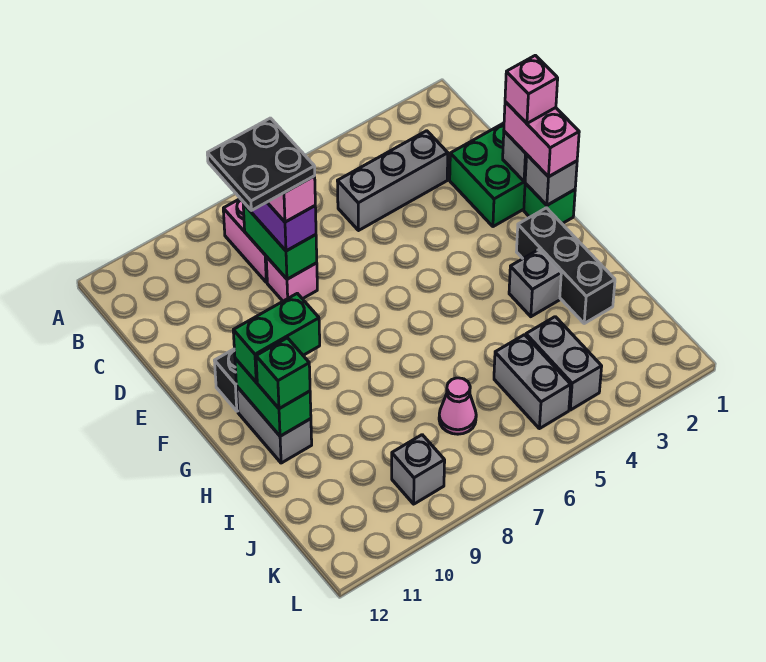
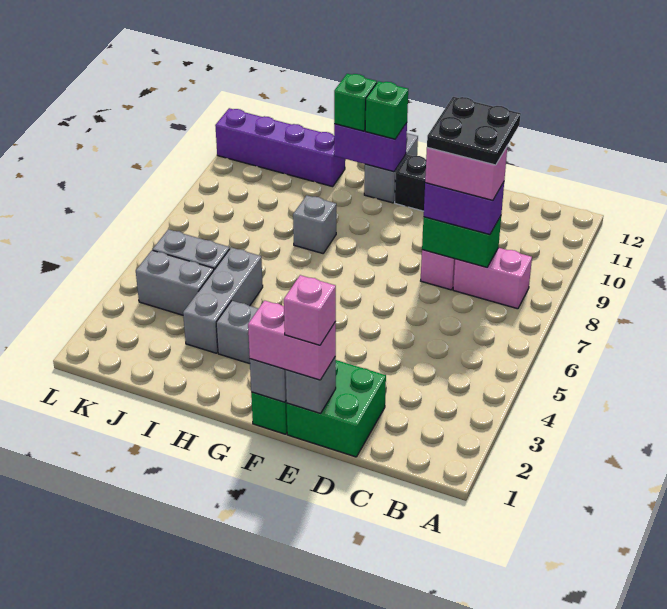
grey 1x3 brick [338,131,448,231] -> grey 1x3 brick moved to [183,248,263,353]
black 1x3 brick [517,208,615,323] -> none
green 1x2 brick [233,293,320,382] -> green 1x1 brick [365,81,408,139]
grey 1x2 brick [237,387,312,463] -> grey 1x2 brick turned to [364,133,418,203]
green 1x2 brick [235,358,311,436] -> purple 1x2 brick [334,123,407,172]
none -> purple 1x4 brick [215,108,345,187]
pink 1x1 cone [439,378,476,434] -> none
grey 1x1 brick [392,435,445,504] -> grey 1x1 brick moved to [293,195,336,253]

